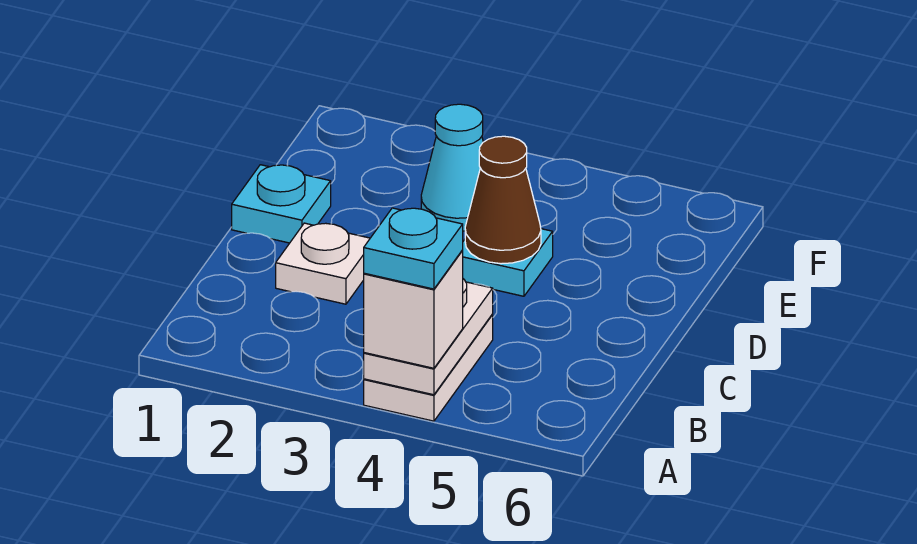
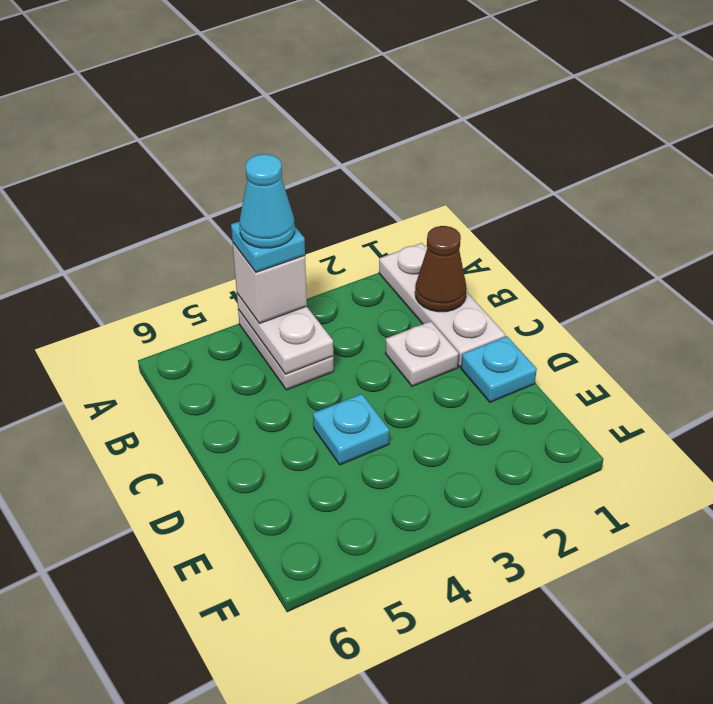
none -> white 1x3 plate [379,243,505,367]
brown 1x1 cone [465,136,541,264] -> brown 1x1 cone moved to [415,226,467,312]
cyan 1x1 cone [421,104,483,231] -> cyan 1x1 cone moved to [239,154,295,248]

